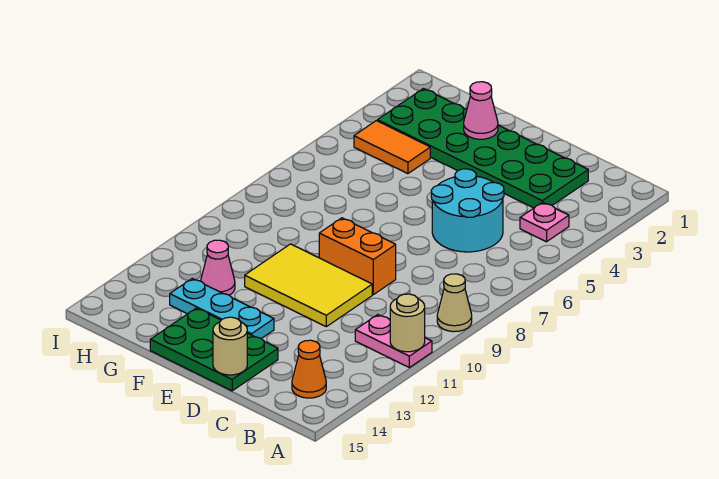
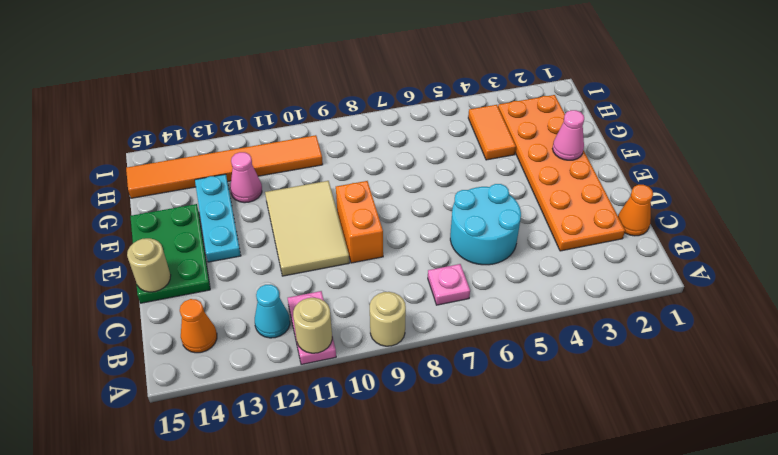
tan 1x1 cone [437,274,472,332] -> tan 1x1 round brick [370,292,406,346]
pink 1x1 plate [520,202,569,242] -> pink 1x1 plate moved to [428,264,470,305]
none -> cyan 1x1 cone [255,285,290,338]
none -> orange 1x1 cone [618,185,653,236]
green 2x6 plate [377,89,588,208] -> orange 2x6 plate [498,95,625,251]
yellow 2x3 tile [245,244,372,327] -> tan 2x3 tile [265,181,349,276]
none -> orange 1x6 tile [126,135,323,198]

